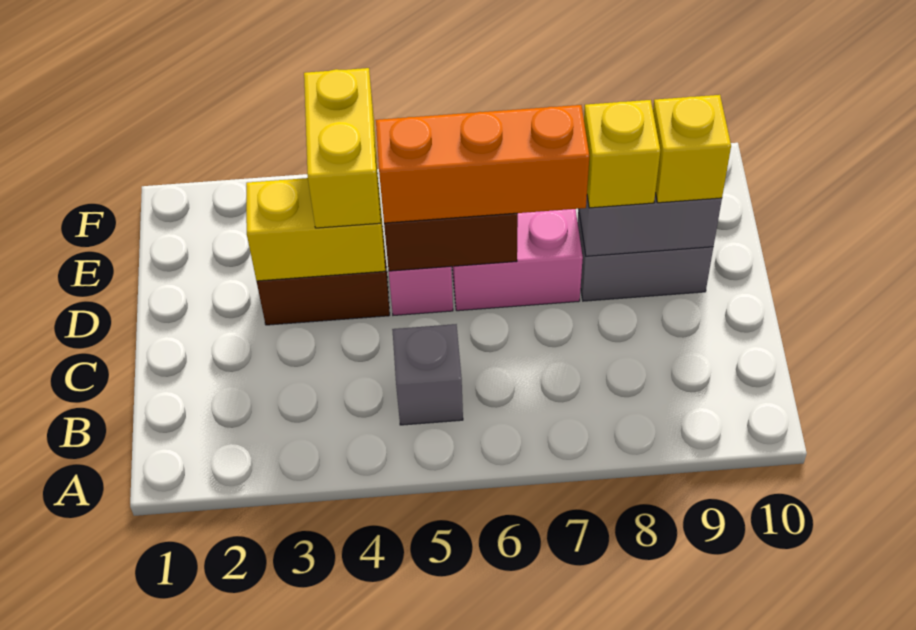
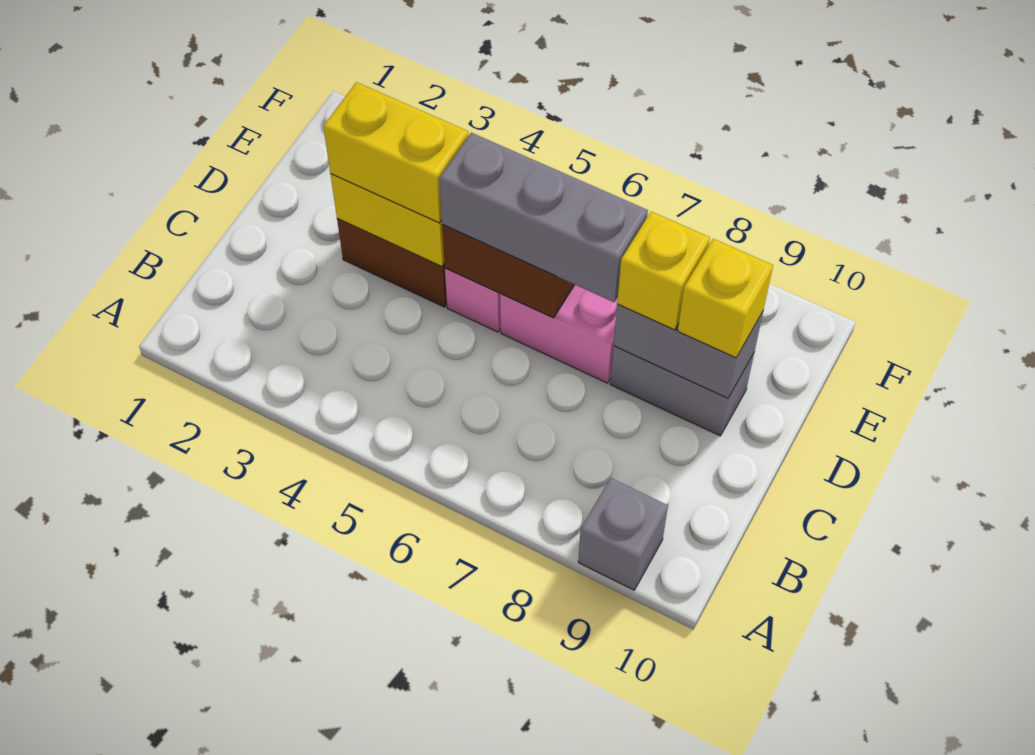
grey 1x1 brick [392,324,463,425] -> grey 1x1 brick moved to [578,478,668,590]
yellow 1x2 brick [304,68,381,228] -> yellow 1x2 brick turned to [323,82,468,223]
orange 1x3 brick [376,105,589,223] -> grey 1x3 brick [439,133,648,302]

